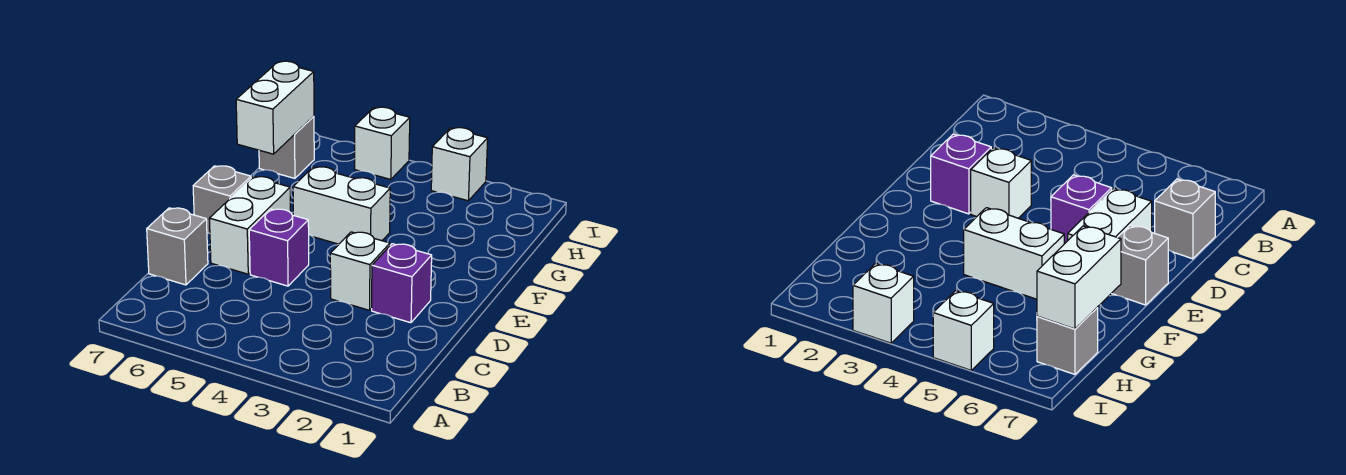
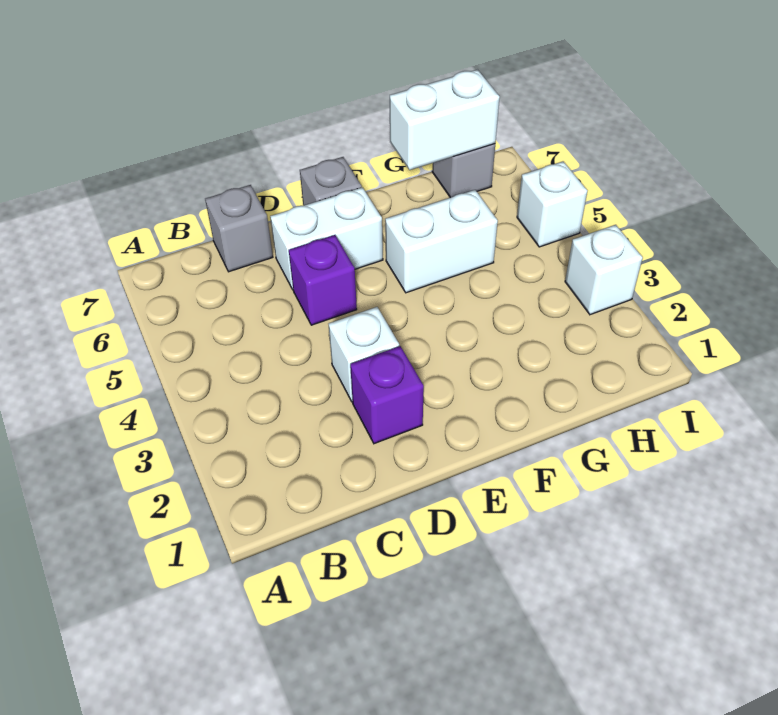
white 1x2 brick [293,167,390,244] -> white 1x2 brick turned to [385,190,498,293]

